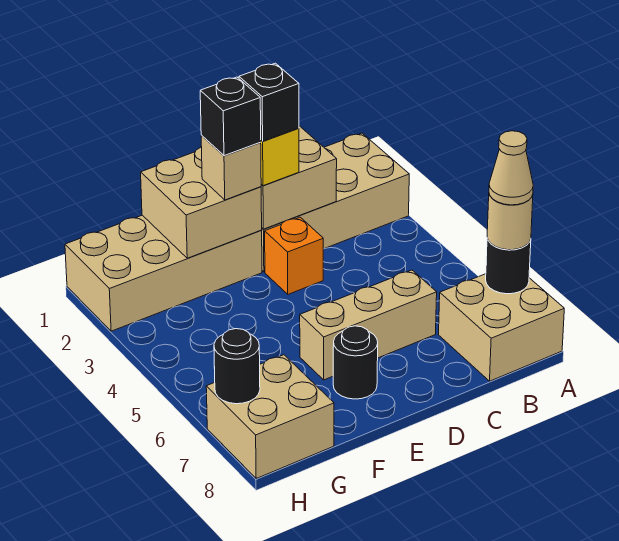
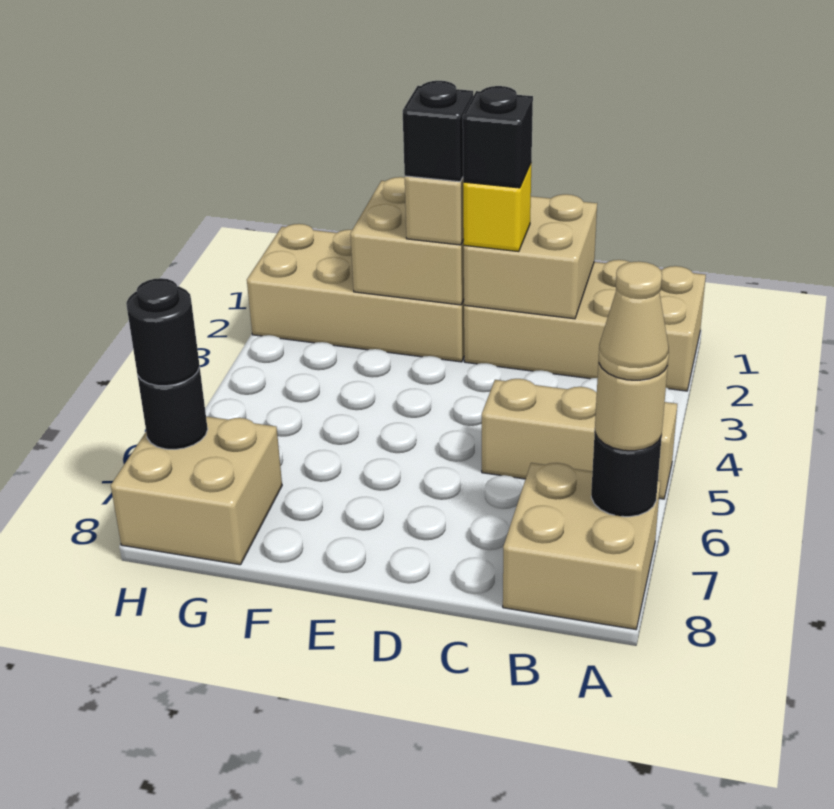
tan 1x3 brick [300,270,437,380] -> tan 1x3 brick moved to [482,379,677,499]
orange 1x1 brick [265,217,323,294] -> none
black 1x1 round brick [333,326,378,399] -> black 1x1 round brick moved to [126,278,200,386]

